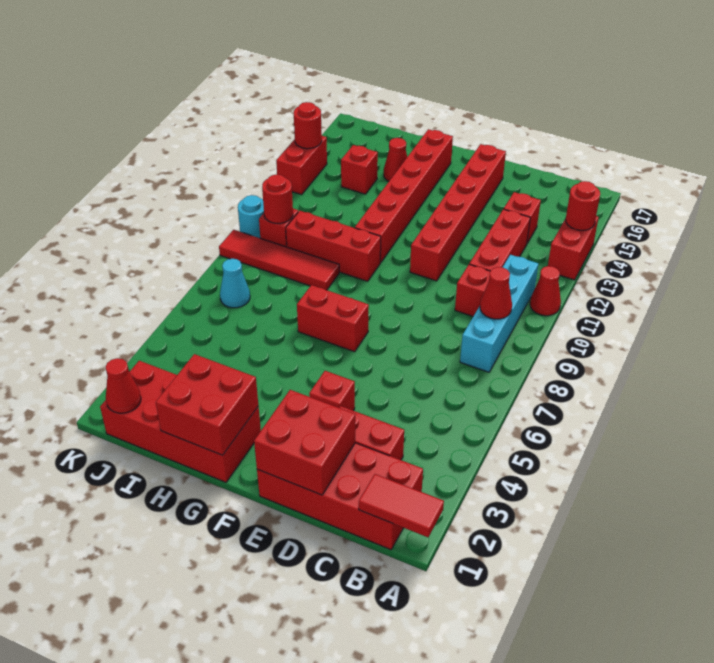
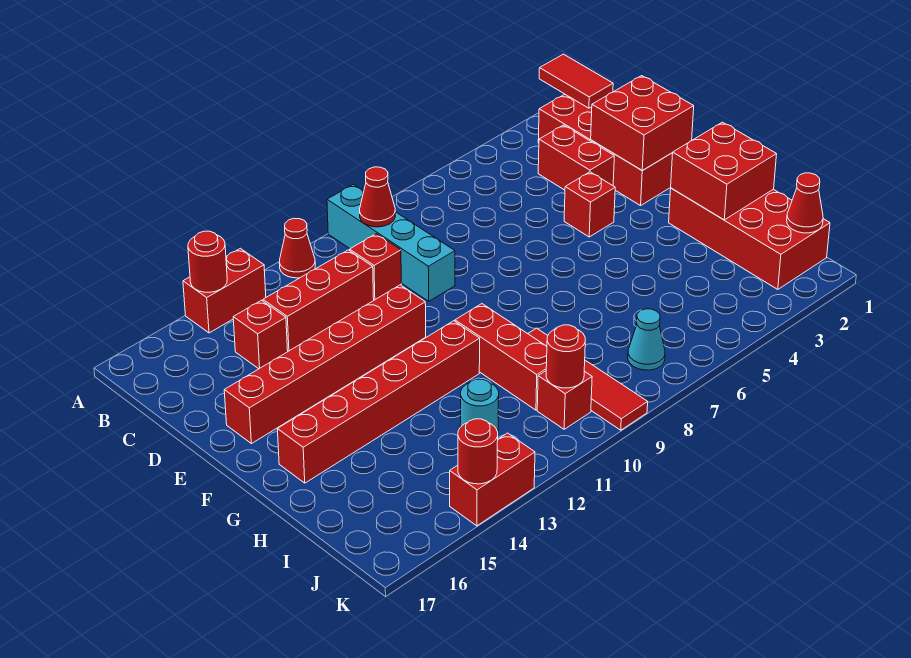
cyan 1x4 brick [460,255,538,372] -> cyan 1x4 brick turned to [327,185,455,301]
red 1x2 brick [297,285,369,352] -> none
red 1x1 cone [384,138,407,181] -> none
red 1x1 brick [341,145,378,194] -> none
cyan 1x1 round brick [238,195,264,238] -> cyan 1x1 round brick moved to [460,379,499,432]

